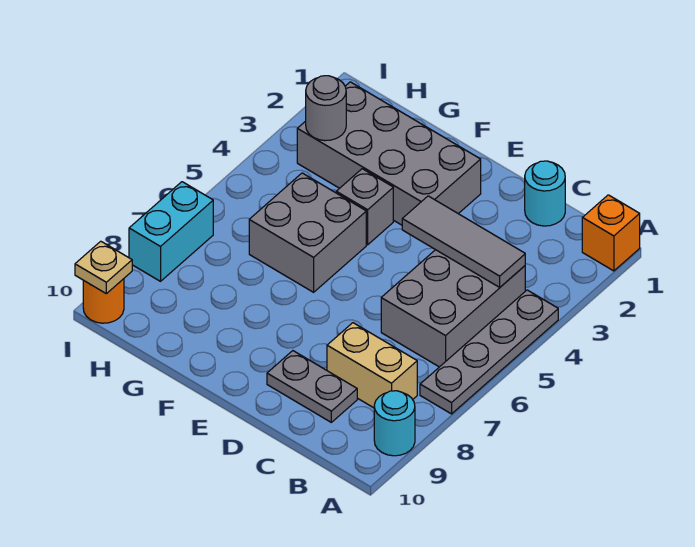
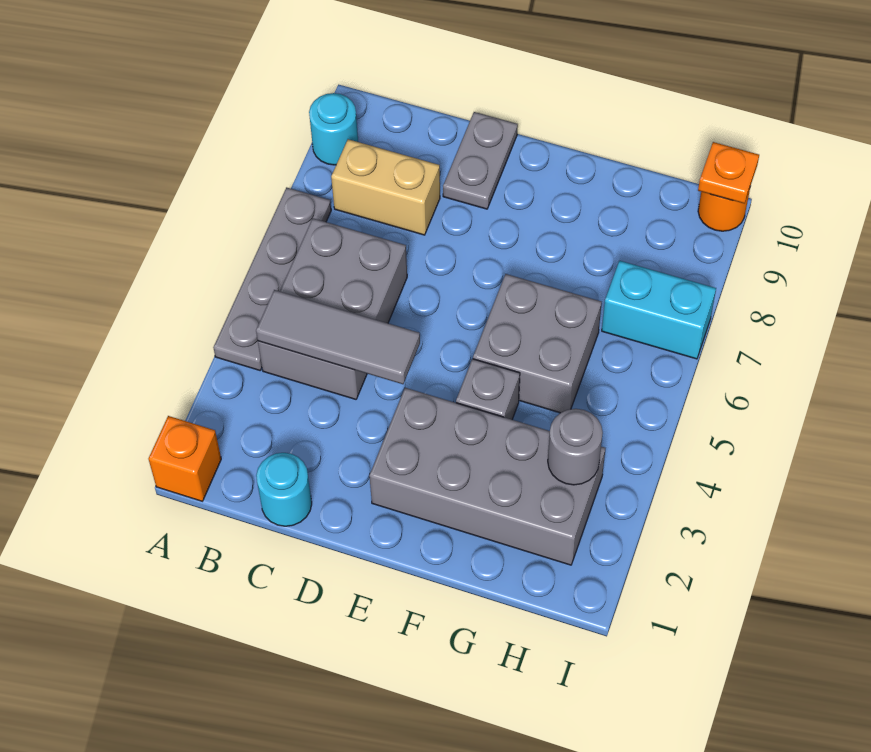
grey 1x2 plate [267,351,357,422] -> grey 1x2 plate turned to [443,112,518,209]
cyan 1x2 brick [129,182,213,281] -> cyan 1x2 brick turned to [602,261,716,359]
tan 1x1 plate [75,241,132,294] -> orange 1x1 plate [698,142,759,203]

